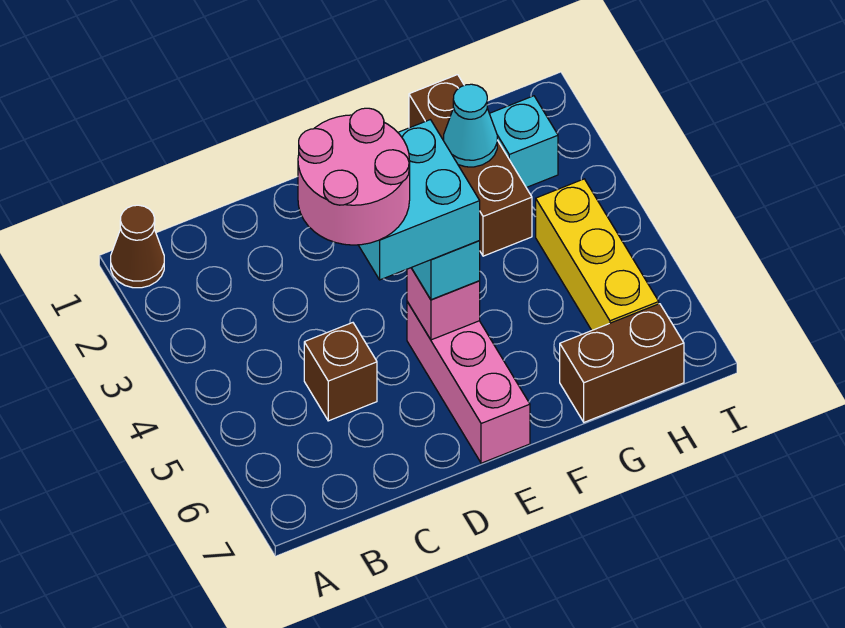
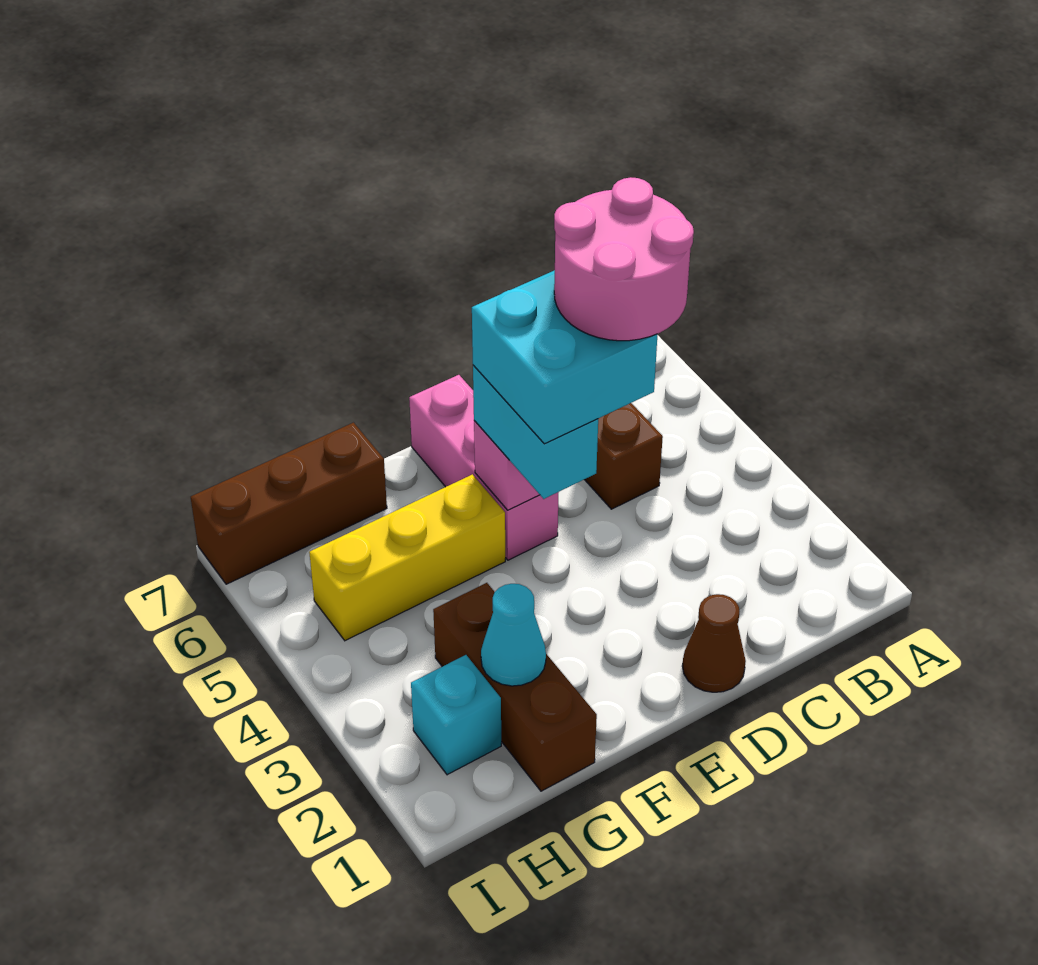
brown 1x1 cone [111,205,164,288] -> brown 1x1 cone moved to [682,594,746,692]
brown 1x2 brick [560,304,684,422] -> brown 1x3 brick [191,423,387,584]
yellow 1x3 brick [536,179,659,330] -> yellow 1x3 brick turned to [309,474,505,641]

